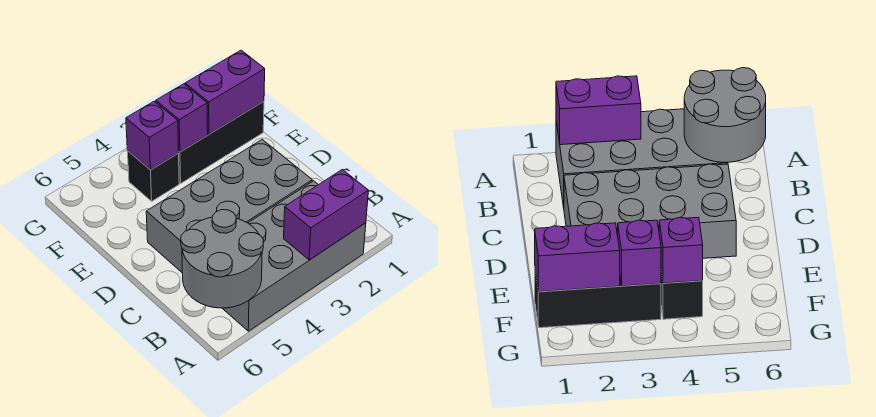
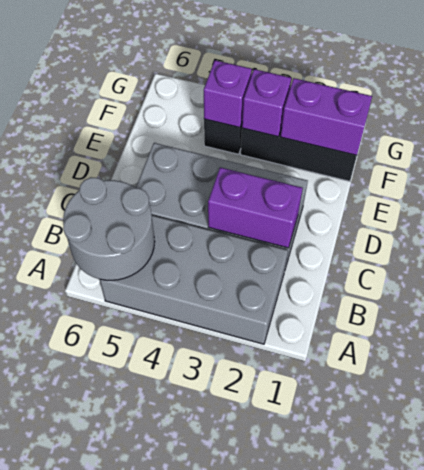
purple 1x2 brick [284,170,368,260] -> purple 1x2 brick moved to [208,167,303,248]

